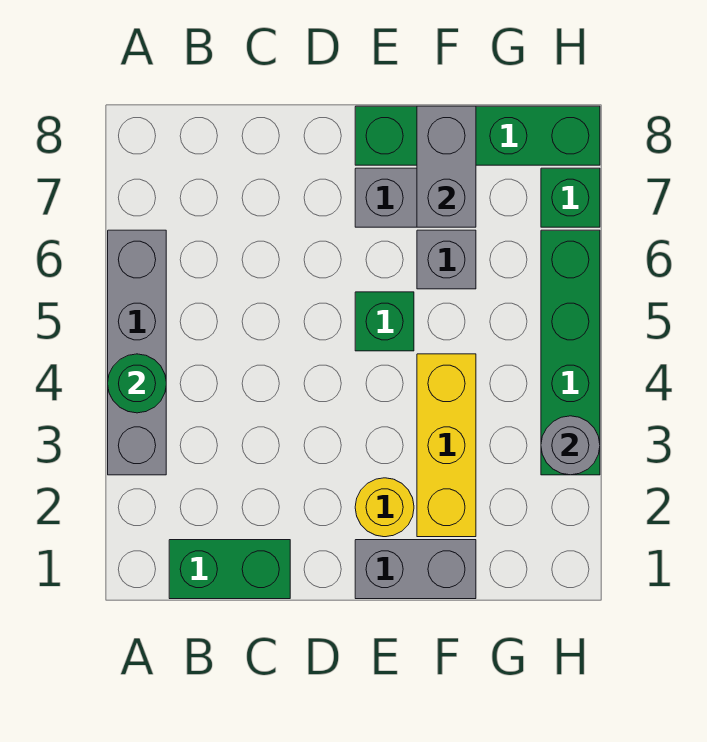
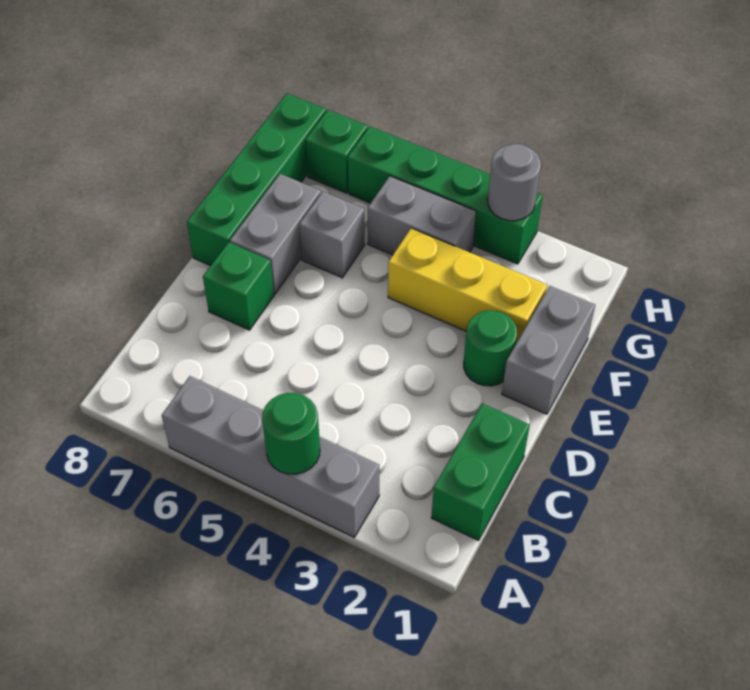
yellow 1x1 round brick [355,478,414,537] -> green 1x1 round brick [464,310,517,386]
green 1x1 brick [355,292,414,351] -> green 1x1 brick moved to [203,242,274,330]
grey 1x2 brick [417,106,476,227] -> grey 1x2 brick moved to [368,176,476,255]

